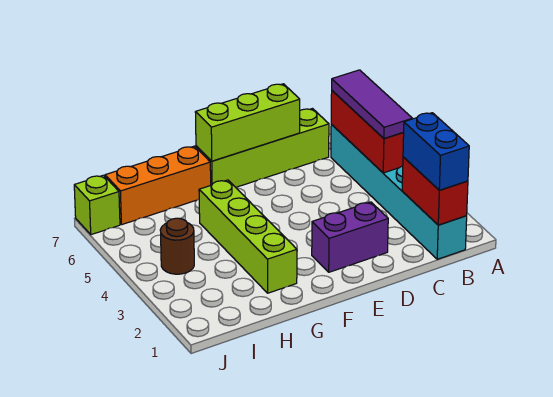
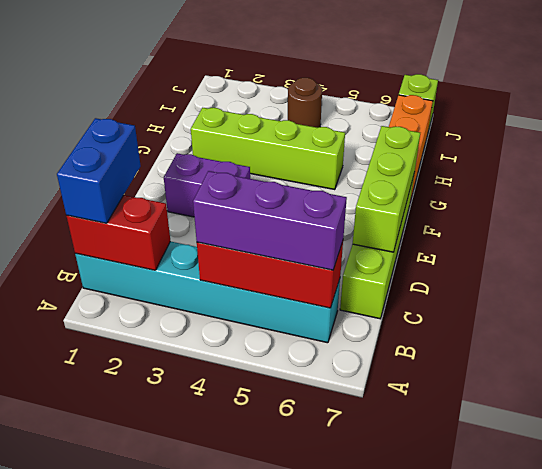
blue 1x2 brick [403,113,469,190] -> blue 1x2 brick turned to [57,118,141,223]
purple 1x3 tile [332,70,412,139] -> purple 1x3 brick [193,171,347,270]
purple 1x2 brick [312,202,388,272] -> purple 1x2 brick turned to [164,153,250,217]

